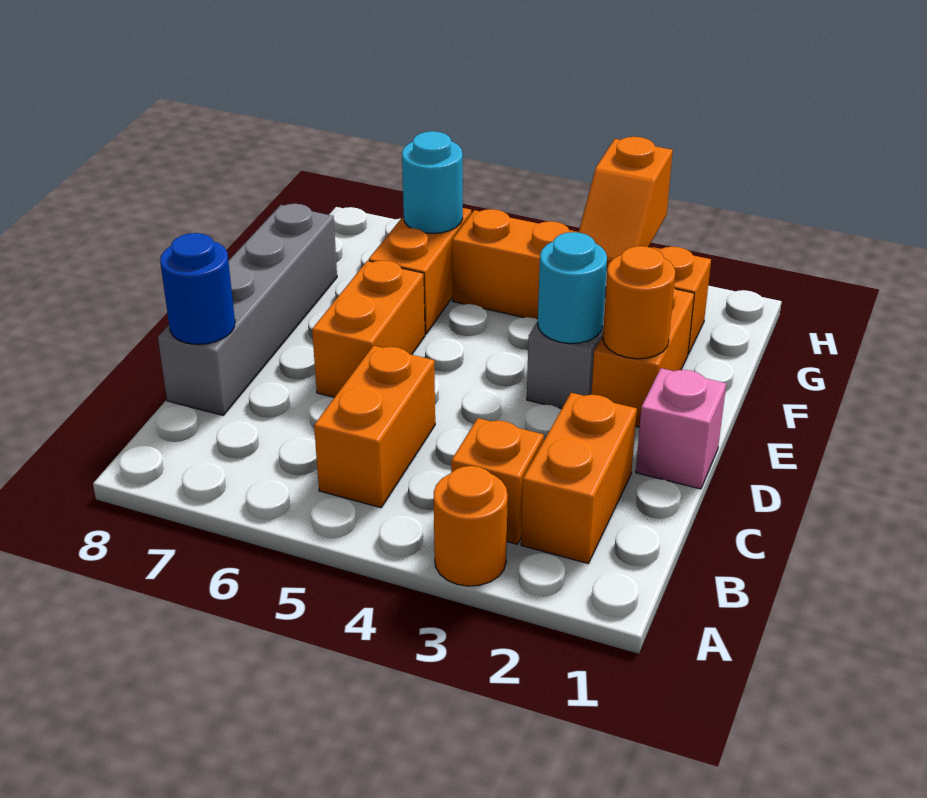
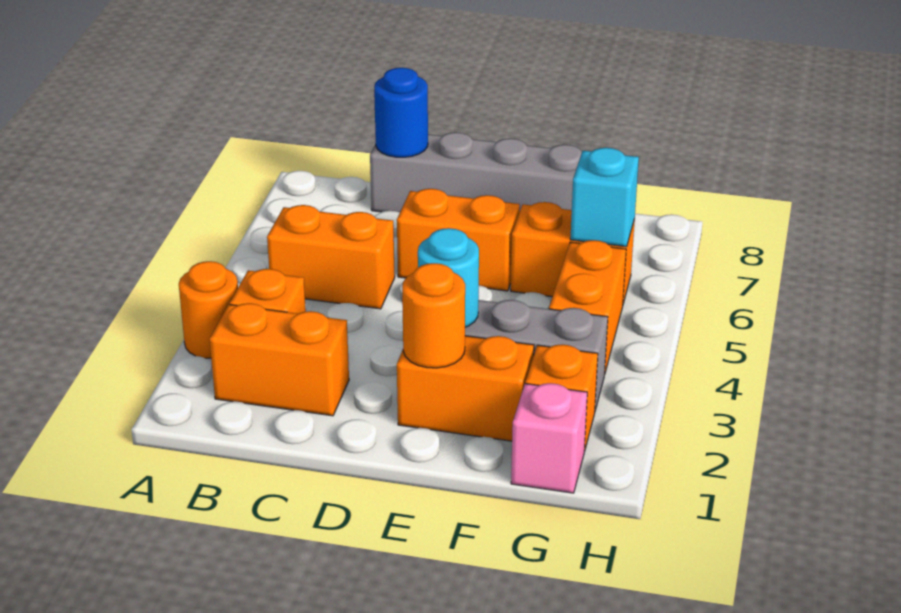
pink 1x1 brick [636,368,726,489] -> pink 1x1 brick moved to [511,383,587,493]
orange 1x2 slope [578,137,673,271] -> none
cyan 1x1 round brick [402,131,463,233] -> cyan 1x1 brick [570,148,639,247]

